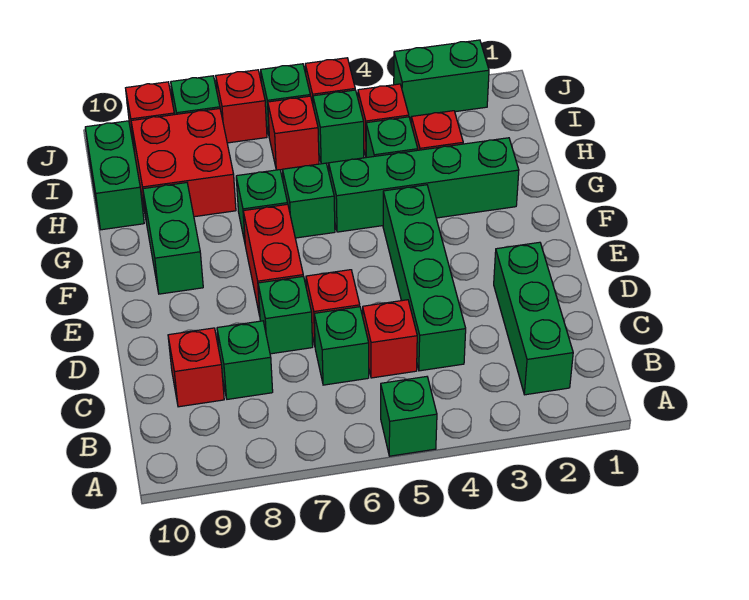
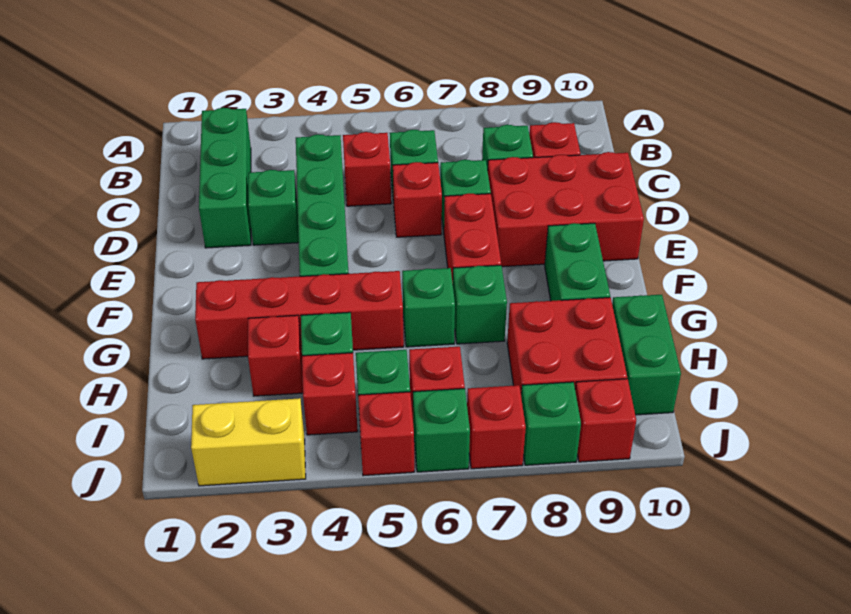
green 1x1 brick [381,377,437,456] -> green 1x1 brick moved to [248,170,299,245]
none -> red 2x3 brick [487,152,644,267]
green 1x4 brick [329,138,519,232] -> red 1x4 brick [195,271,404,359]
green 1x2 brick [394,40,489,118] -> yellow 1x2 brick [191,398,306,486]

